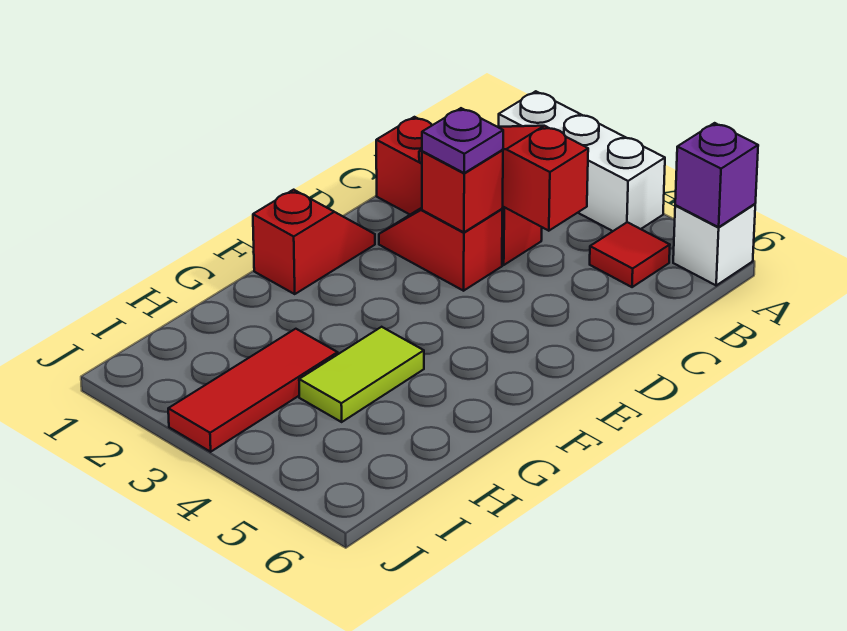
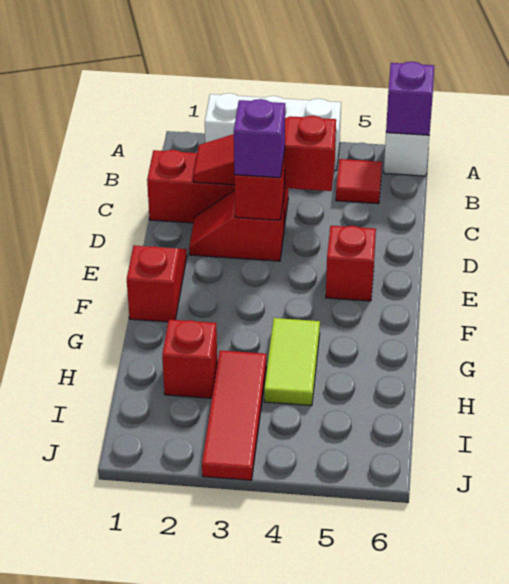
purple 1x1 plate [422,108,503,173] -> purple 1x1 brick [234,99,285,178]
none -> red 1x1 brick [326,226,376,301]
none -> red 1x1 brick [162,320,217,398]

